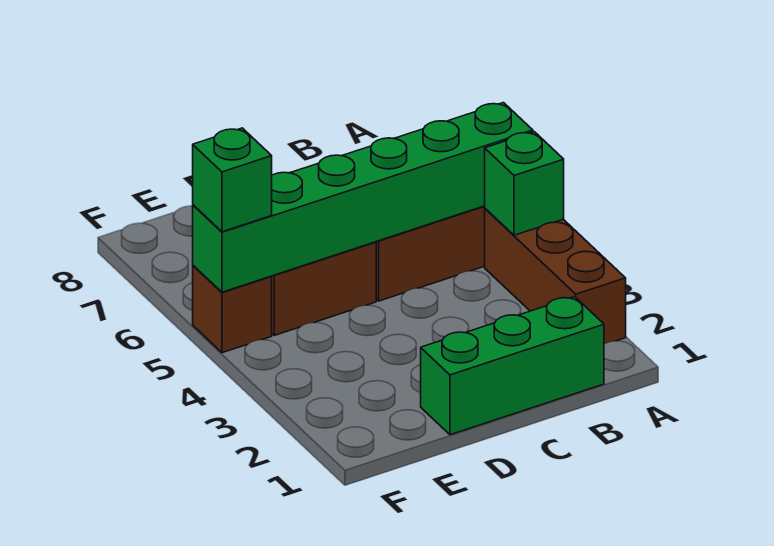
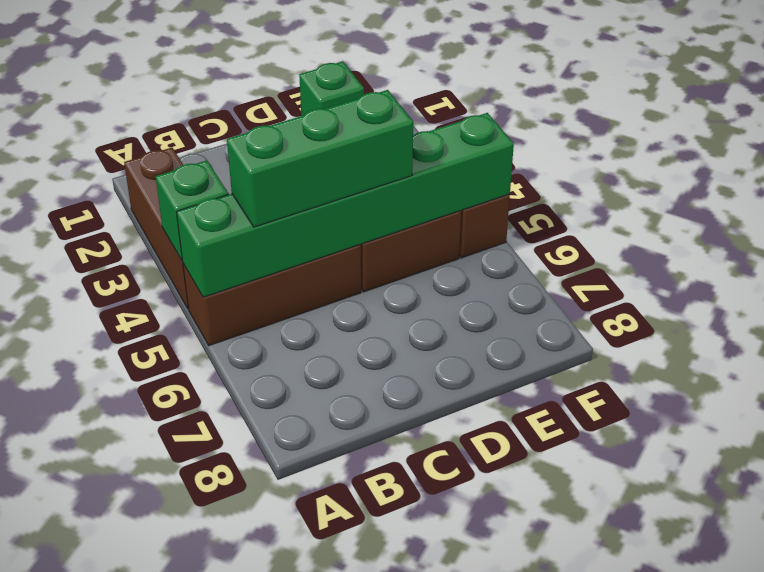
green 1x3 brick [421,297,604,435] -> green 1x3 brick moved to [227,90,413,227]
green 1x1 brick [193,128,272,232] -> green 1x1 brick moved to [299,61,364,116]

